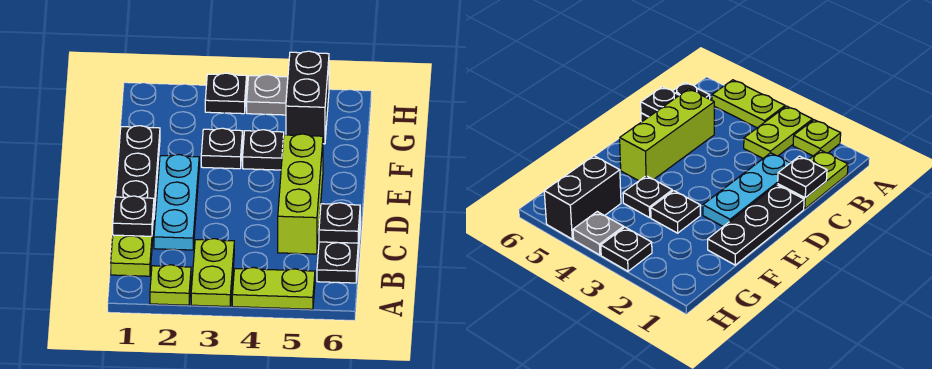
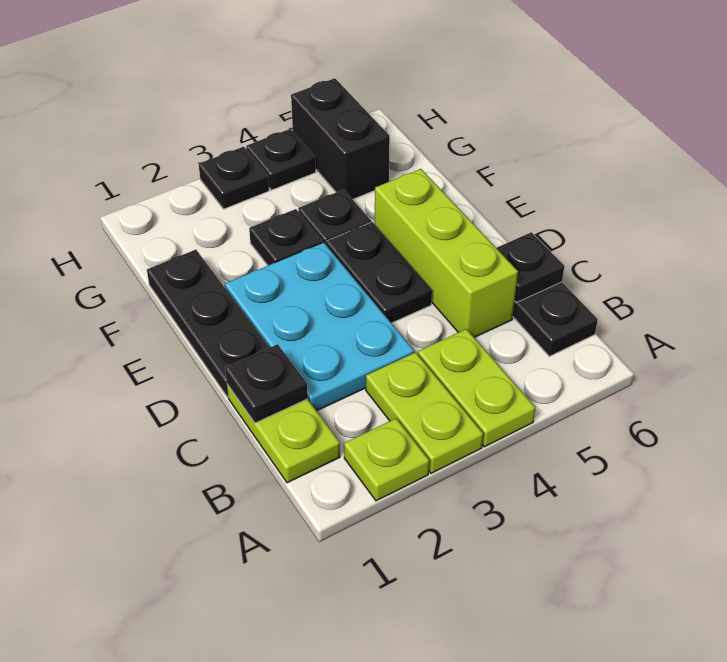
lime 1x2 plate [232,267,315,309] -> lime 1x2 plate turned to [418,329,535,447]
cyan 1x3 plate [154,155,199,250] -> cyan 2x3 plate [225,242,414,411]
none -> black 1x2 plate [326,222,432,323]
grey 1x1 plate [247,75,288,115] -> black 1x1 plate [246,129,316,190]

